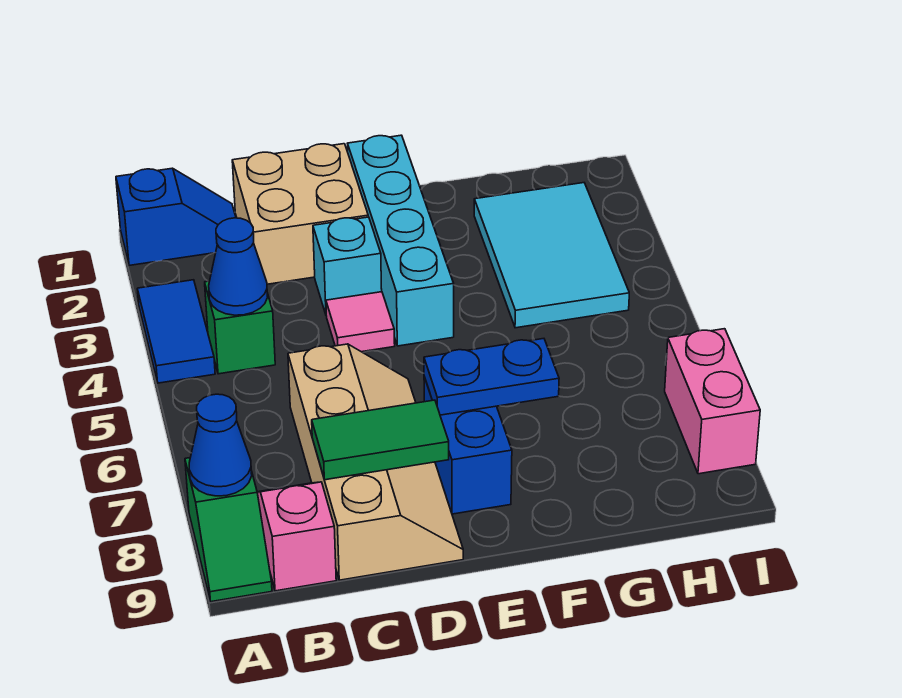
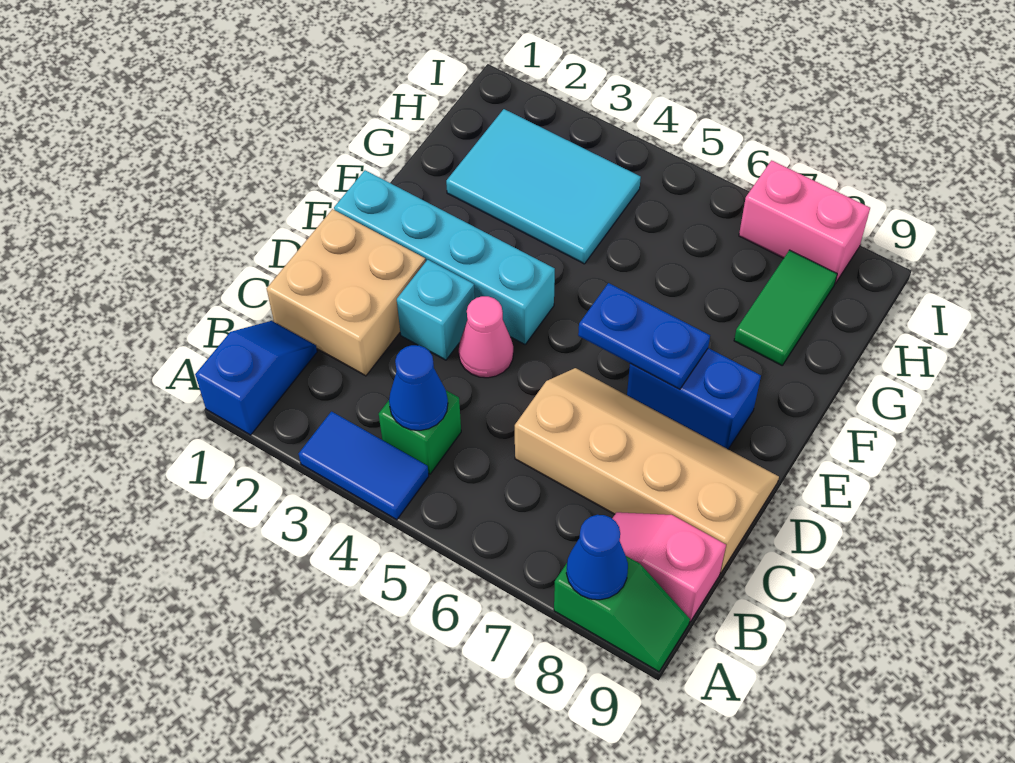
green 1x2 tile [312,400,449,480] -> green 1x2 tile moved to [734,250,837,365]
pink 1x1 tile [326,292,395,352] -> pink 1x1 cone [459,296,513,378]
blue 1x2 plate [424,339,559,415] -> blue 1x2 plate turned to [578,283,710,389]

